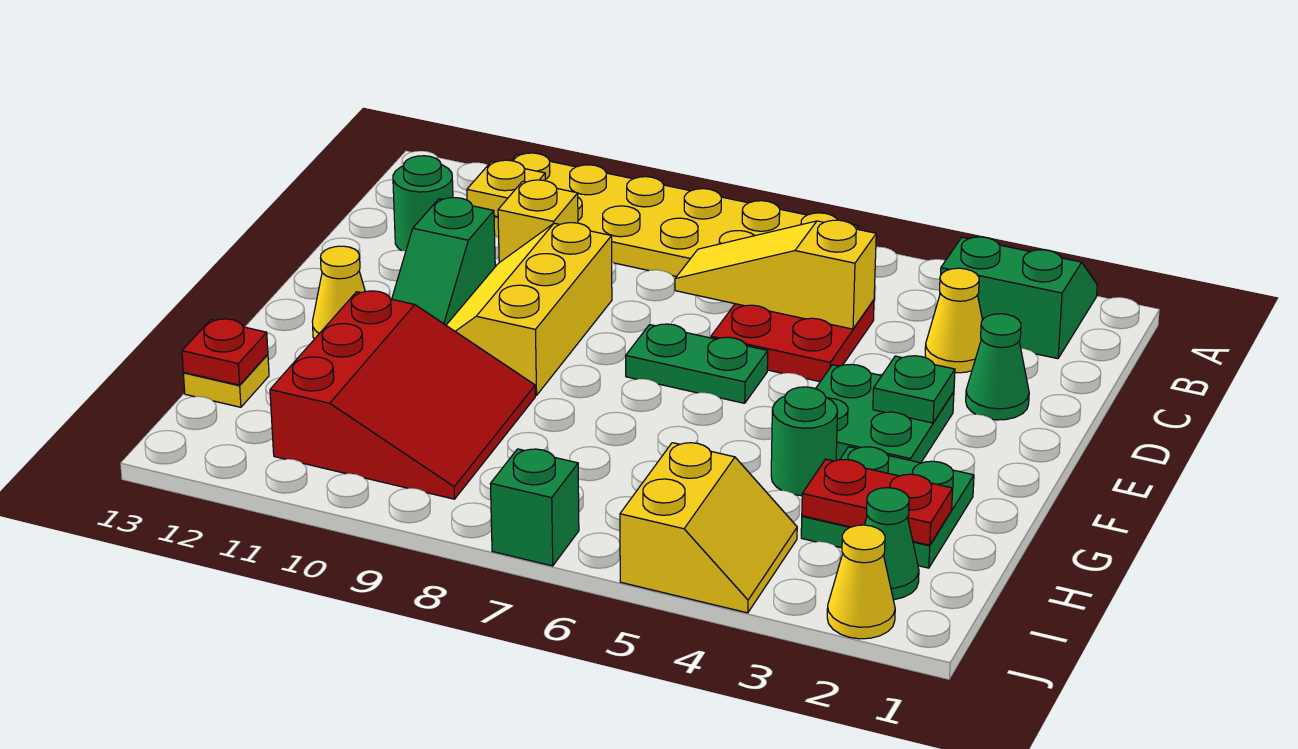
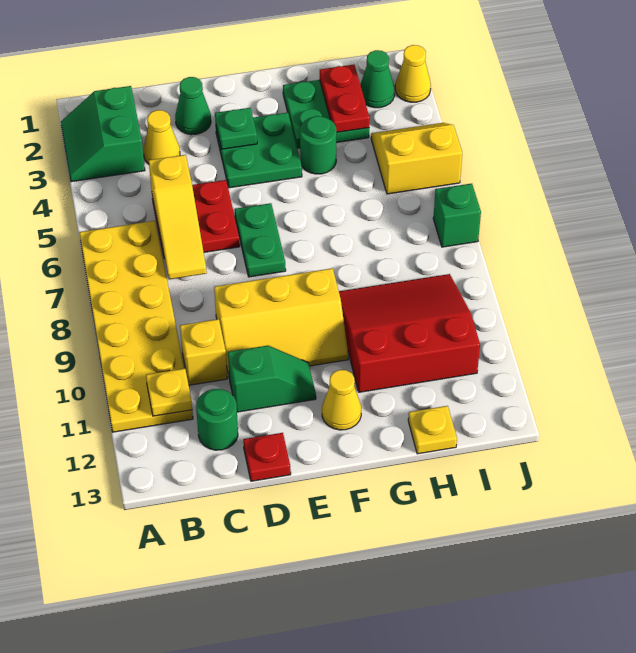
red 1x1 plate [182,319,268,385] -> red 1x1 plate moved to [243,433,291,481]

